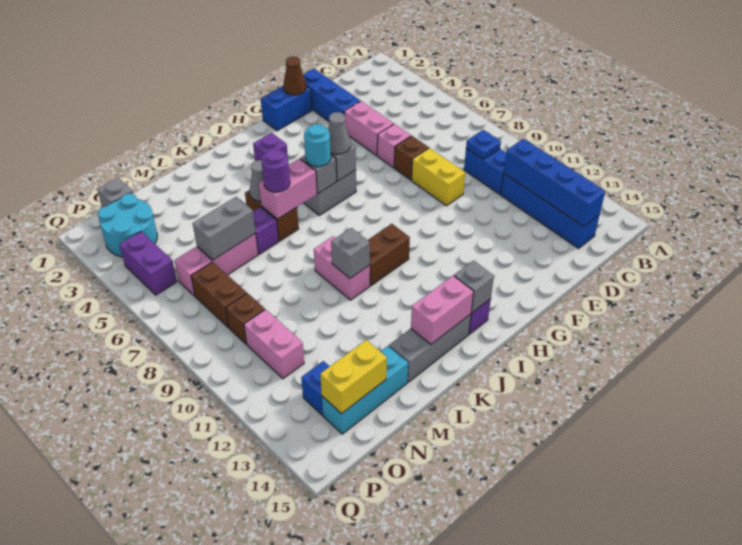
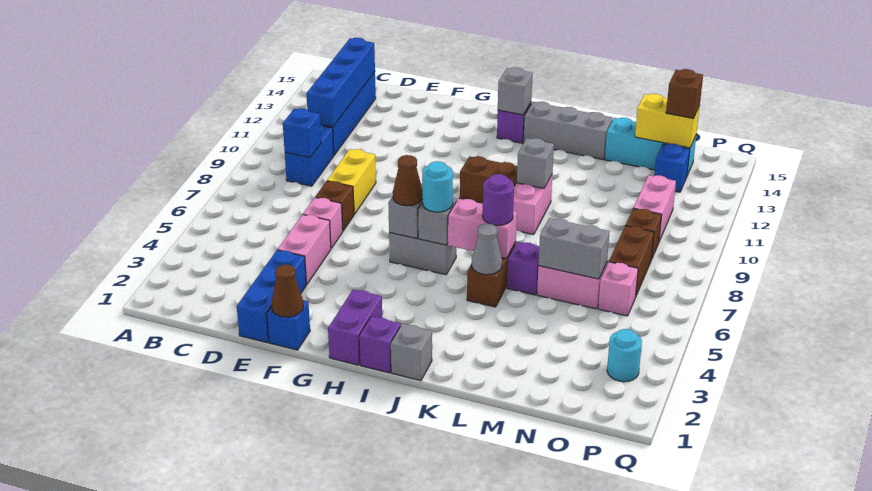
blue 1x1 plate [466,130,501,159] -> blue 1x1 brick [283,108,321,158]
blue 1x2 brick [261,86,312,131] -> blue 1x1 brick [267,300,310,350]
grey 1x1 cone [328,112,350,154] -> brown 1x1 cone [393,155,422,206]
purple 1x1 brick [253,133,288,161] -> purple 1x1 brick moved to [359,316,401,373]
pink 1x2 brick [411,276,474,344] -> none
grey 1x1 brick [97,178,133,207] -> grey 1x1 brick moved to [391,324,432,381]
cyan 2x2 round brick [98,194,157,257] -> cyan 1x1 round brick [607,329,642,382]
none -> brown 1x1 brick [666,69,703,119]
purple 1x2 brick [119,232,177,295] -> purple 1x2 brick moved to [328,289,382,365]

